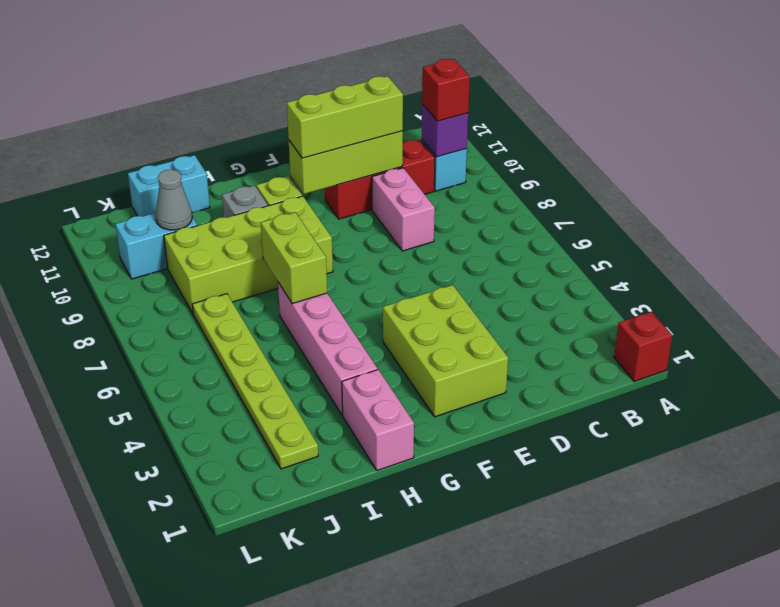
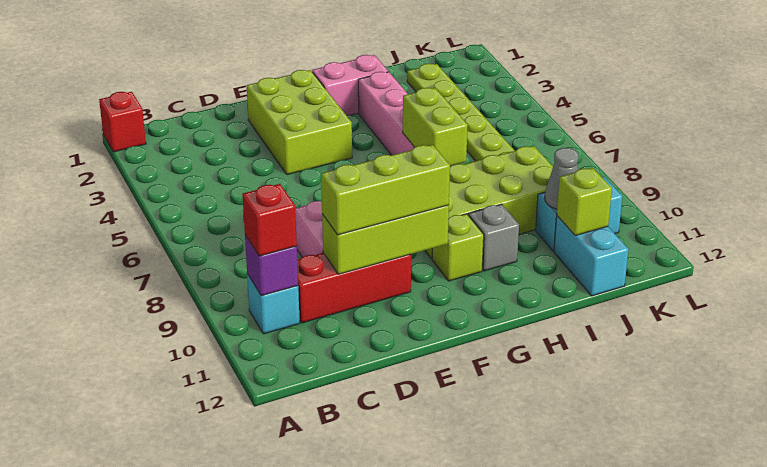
pink 1x2 brick [342,370,414,471] -> pink 1x2 brick turned to [312,55,388,115]
cyan 1x2 brick [128,155,210,216] -> cyan 1x2 brick turned to [554,216,629,296]
none -> lime 1x1 brick [557,168,612,236]

